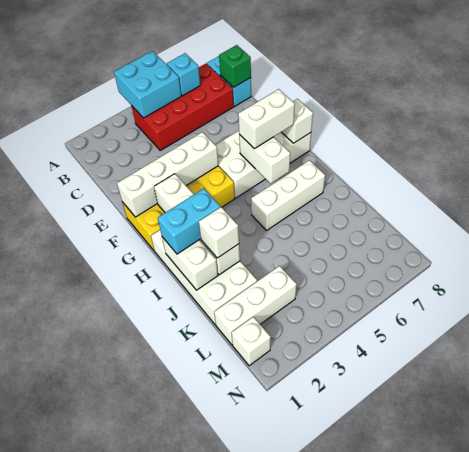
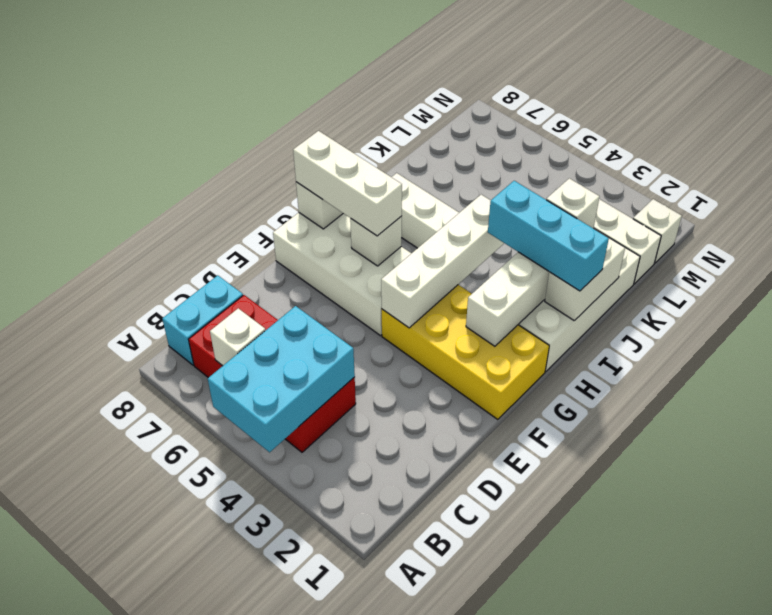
cyan 2x2 brick [114,51,181,118] -> cyan 2x3 brick [208,306,355,452]
cyan 1x1 brick [167,53,200,96] -> white 1x1 brick [210,308,266,366]
green 1x1 brick [219,45,251,87] -> none
white 1x4 brick [117,132,218,217] -> white 1x4 brick turned to [381,195,504,328]
white 1x2 brick [239,134,290,184] -> white 1x1 brick [350,216,402,266]
white 1x2 brick [238,89,295,149] -> white 1x3 brick [293,131,402,236]
cyan 1x2 brick [158,189,220,254] -> cyan 1x3 brick [488,181,609,291]

